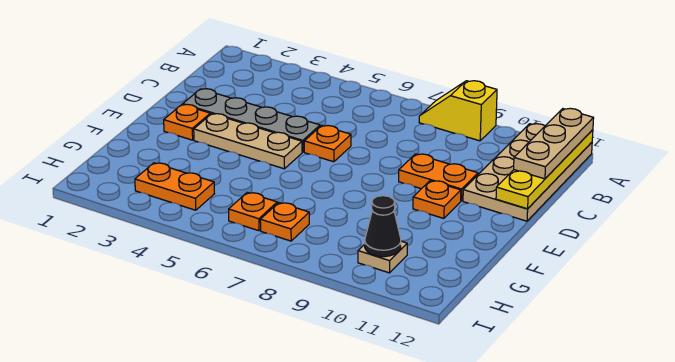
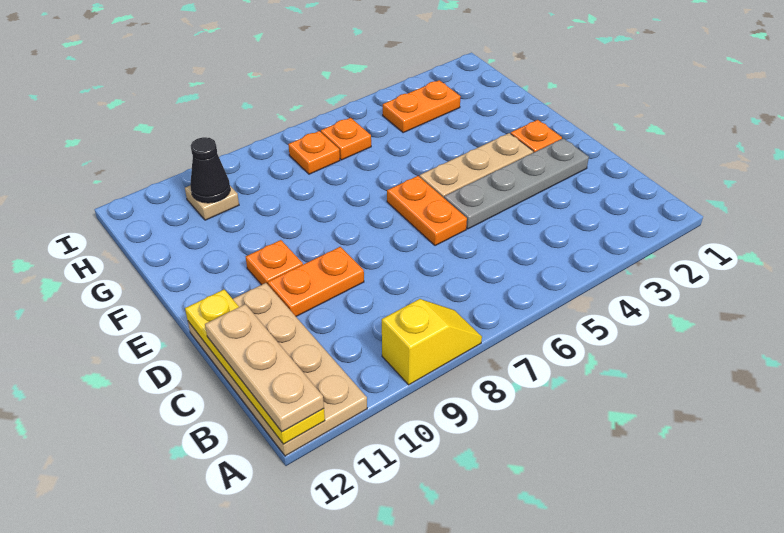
orange 1x1 plate [304,125,351,162] -> orange 1x2 plate [387,176,467,246]

